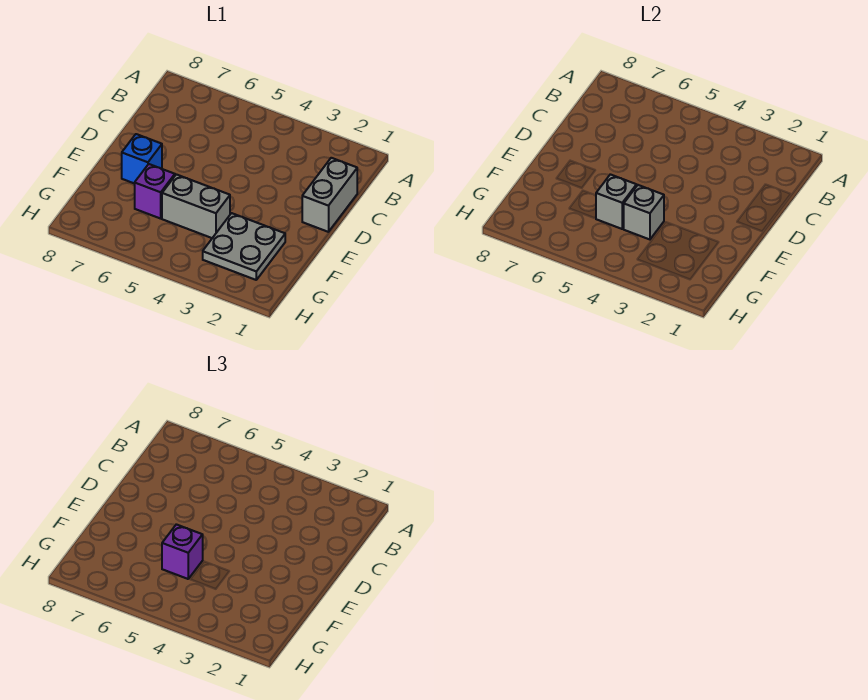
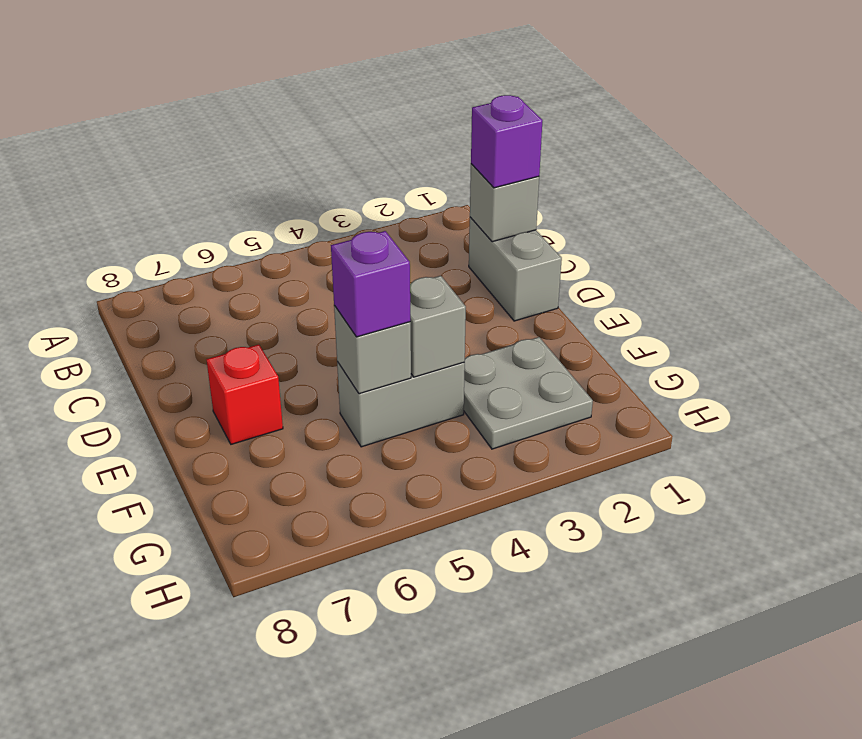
none -> grey 1x1 brick [470,164,539,242]
blue 1x1 brick [122,134,162,184] -> red 1x1 brick [206,345,283,444]
purple 1x1 brick [135,164,175,219] -> purple 1x1 brick moved to [471,95,543,188]

